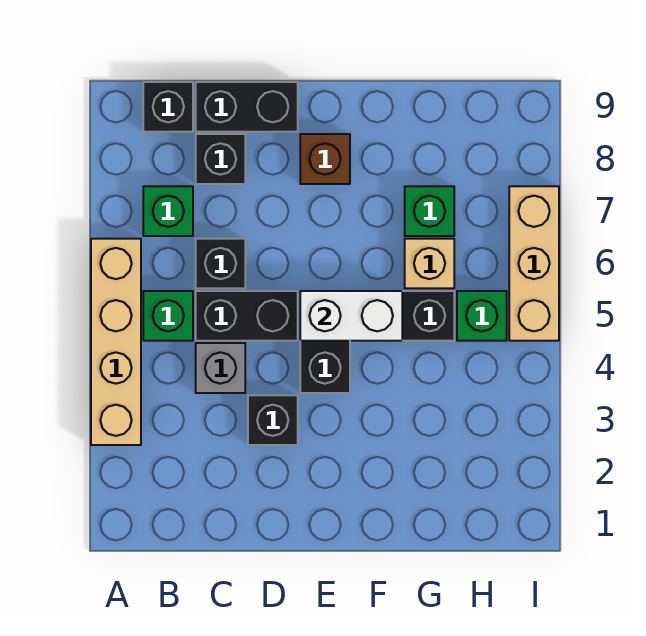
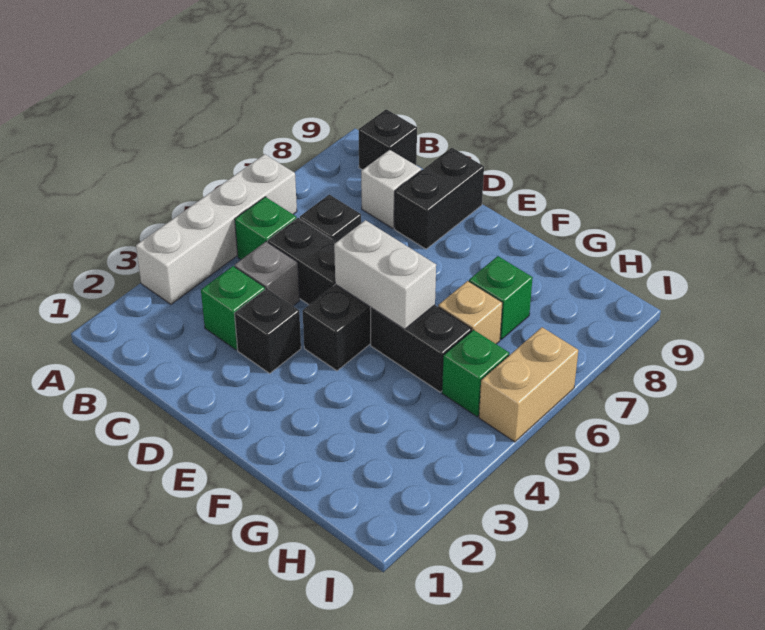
tan 1x4 brick [91,239,141,445] -> white 1x4 brick [136,154,297,304]
green 1x1 brick [143,186,193,236] -> green 1x1 brick moved to [201,266,265,350]
black 1x1 brick [196,134,245,184] -> white 1x1 brick [361,150,421,228]
black 1x2 brick [196,82,298,132] -> black 1x2 brick turned to [394,148,484,249]
brown 1x1 brick [300,134,350,184] -> none
tan 1x3 brick [509,186,559,341] -> tan 1x2 brick [479,327,578,442]

